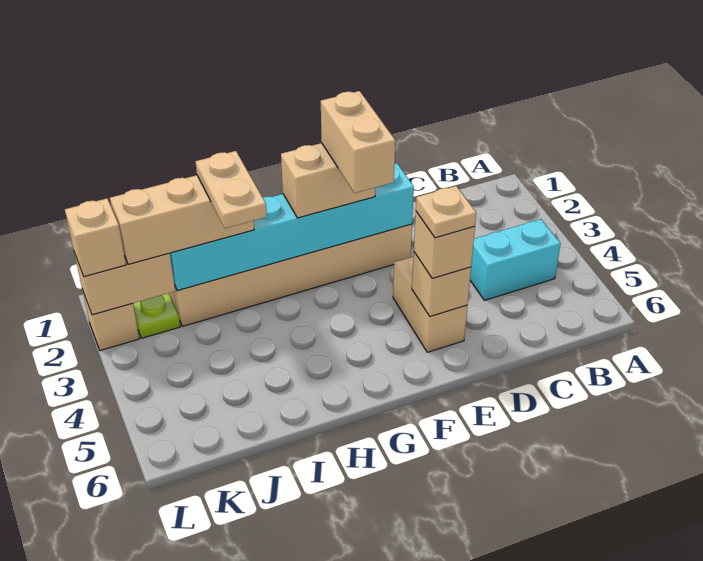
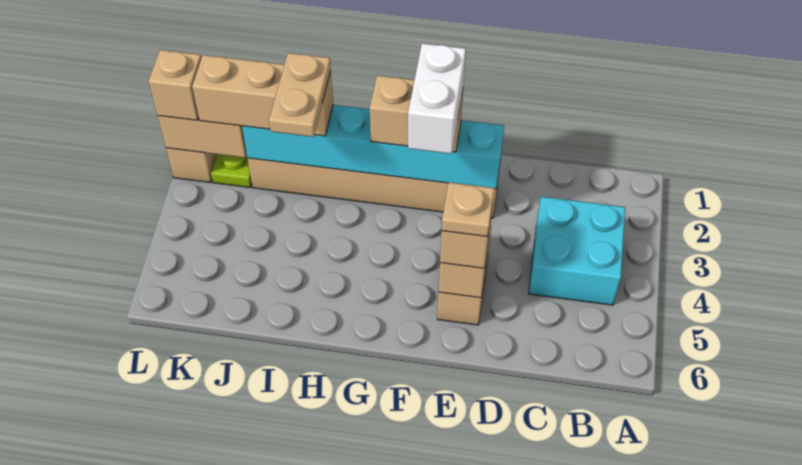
cyan 1x2 brick [470,219,561,300] -> cyan 2x2 brick [529,197,625,305]
tan 1x2 brick [321,91,395,193] -> white 1x2 brick [408,43,466,154]

